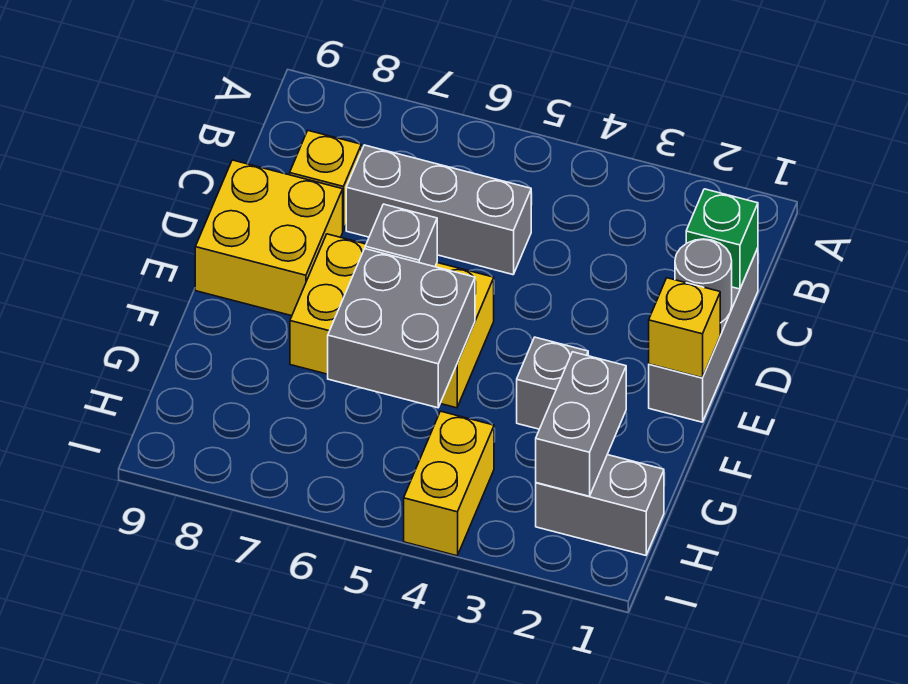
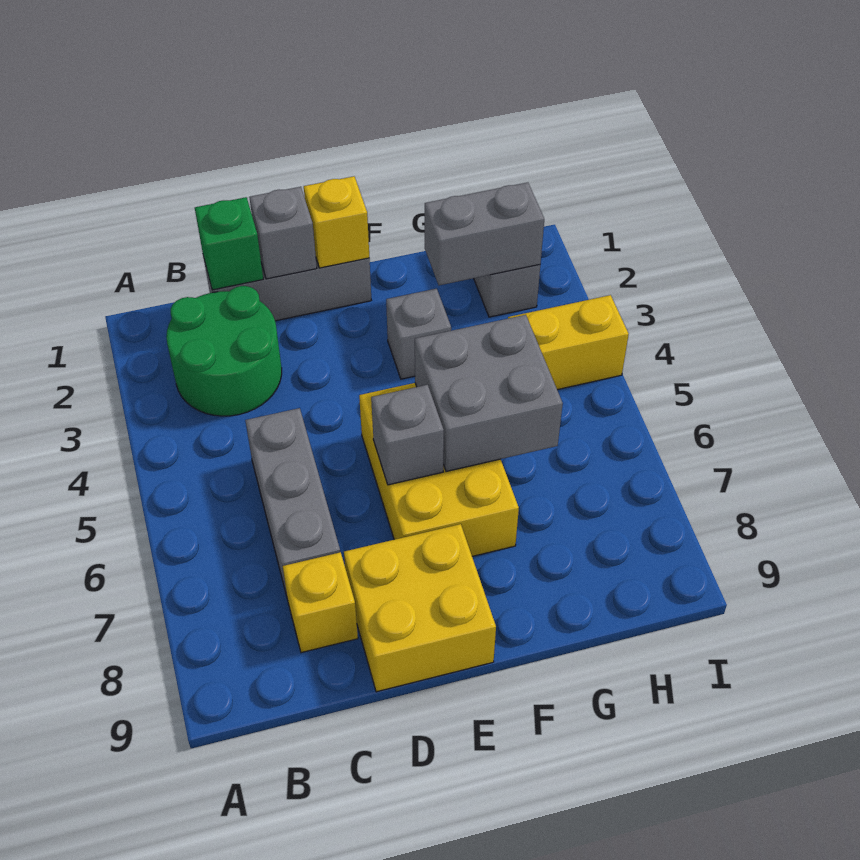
none -> green 2x2 round brick [166,286,282,416]
grey 1x1 round brick [675,239,732,323] -> grey 1x1 brick [249,187,317,279]

